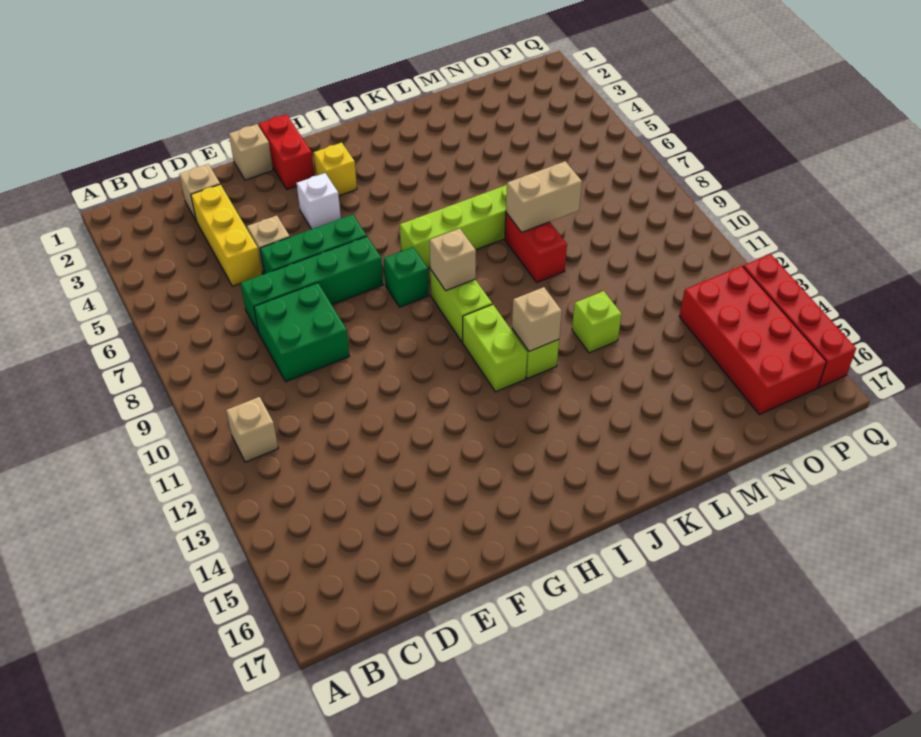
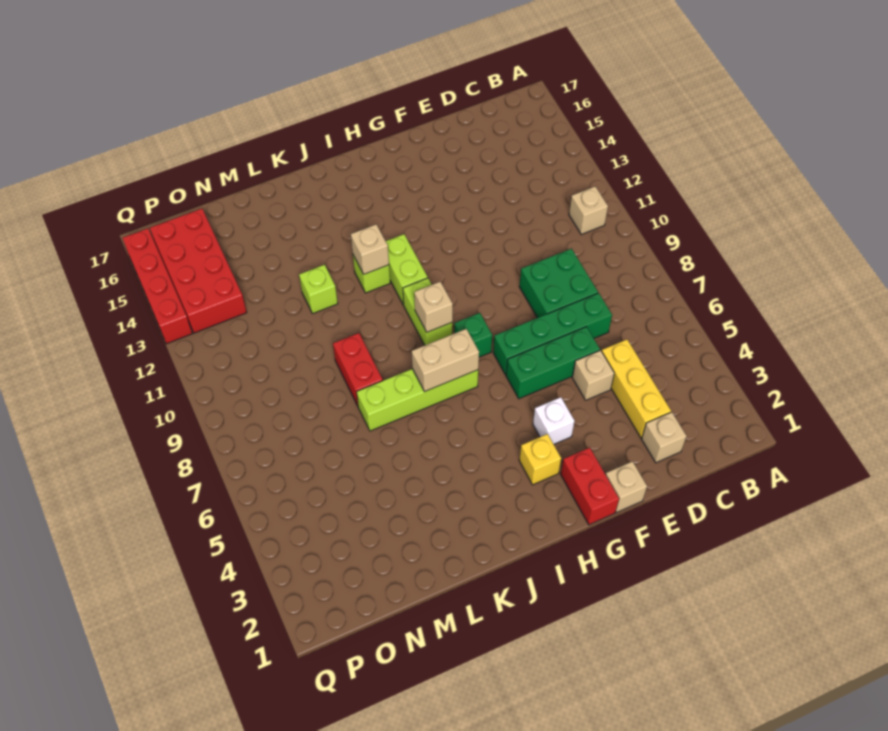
tan 1x2 brick [506,161,582,232] -> tan 1x2 brick moved to [412,329,479,392]

